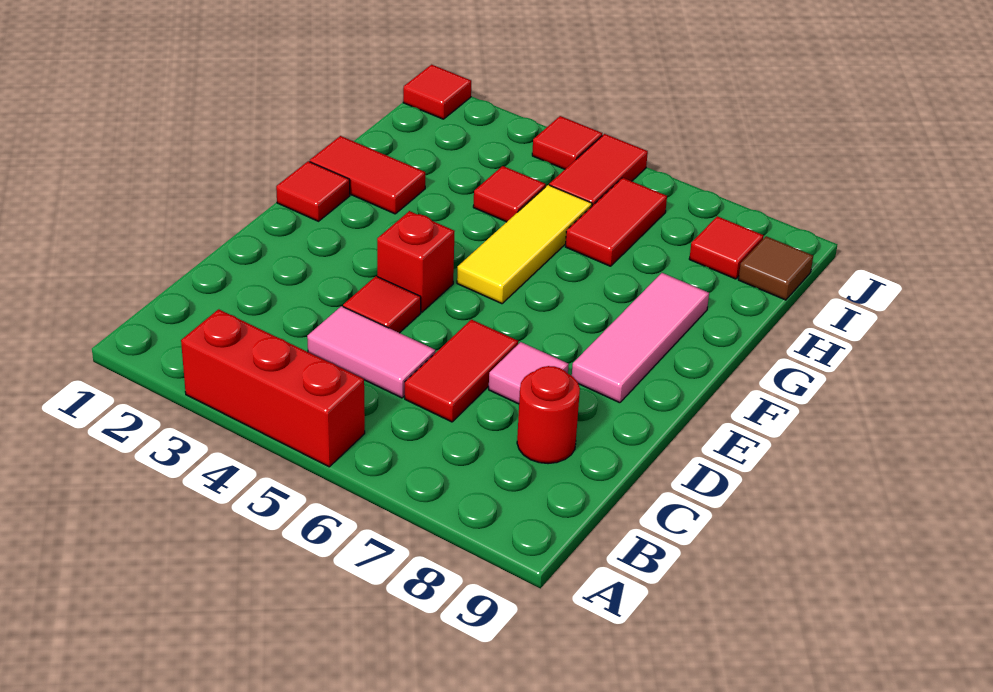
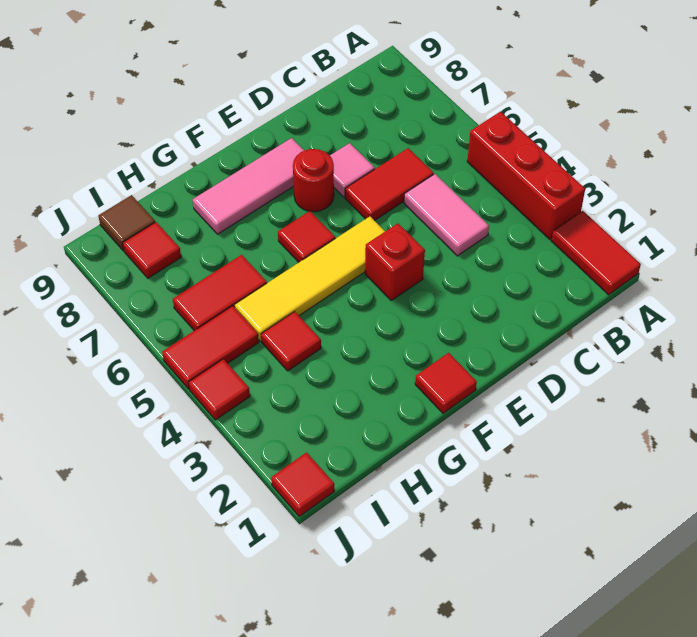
red 1x1 round brick [517,366,580,464] -> red 1x1 round brick moved to [293,149,334,212]
red 1x1 tile [343,276,421,333] -> red 1x1 tile moved to [278,211,335,262]
yellow 1x3 tile [457,185,592,304] -> yellow 1x4 tile [235,216,385,341]
red 1x2 tile [310,136,425,214] -> red 1x2 tile moved to [551,211,641,295]

